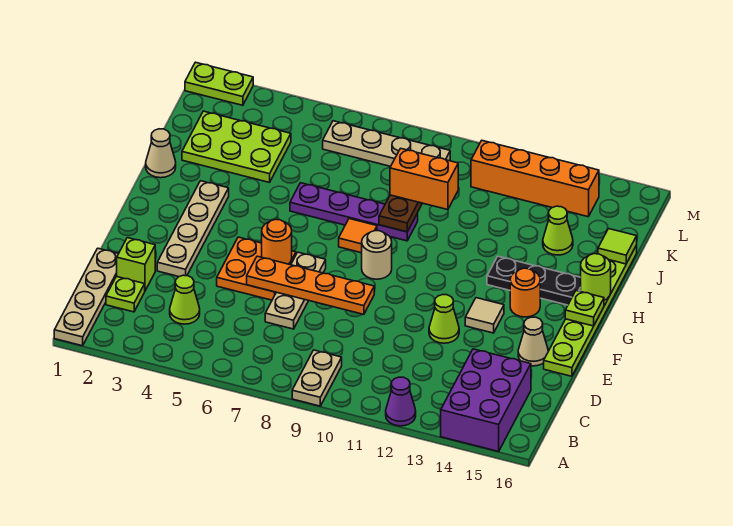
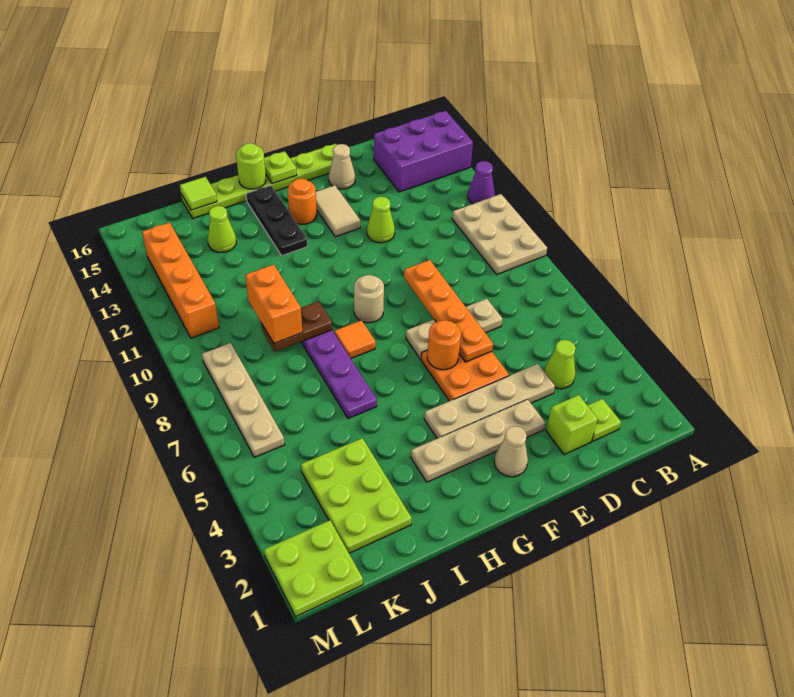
tan 1x4 plate [54,248,118,346] -> tan 1x4 plate moved to [424,364,555,438]
tan 1x2 plate [292,350,342,406] -> tan 2x3 plate [452,194,547,274]
tan 1x1 tile [465,298,504,333] -> tan 1x2 tile [316,185,360,237]
tan 1x1 cone [146,129,176,178] -> tan 1x1 cone moved to [494,426,528,477]
lime 1x2 plate [185,62,253,105] -> lime 2x2 plate [264,520,363,617]

